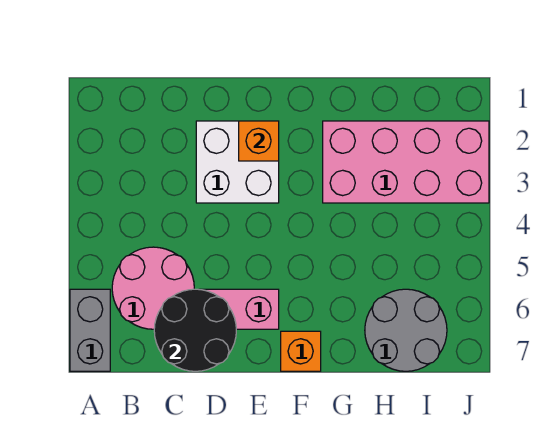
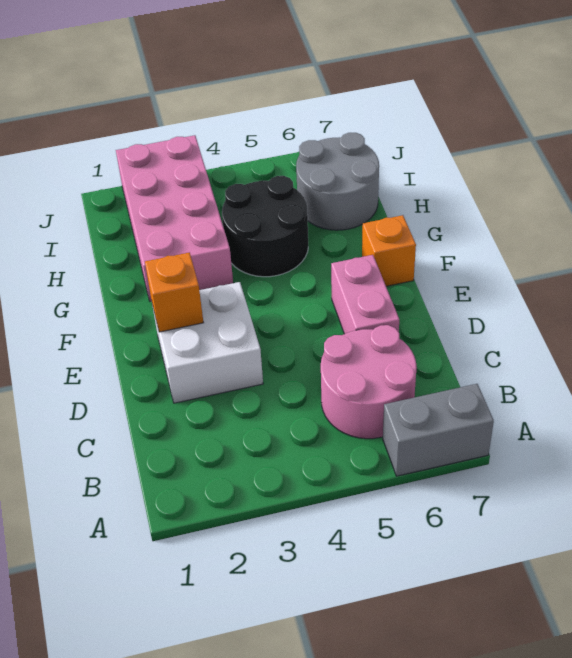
black 2x2 round brick [154,289,236,371] -> black 2x2 round brick moved to [222,176,308,277]

